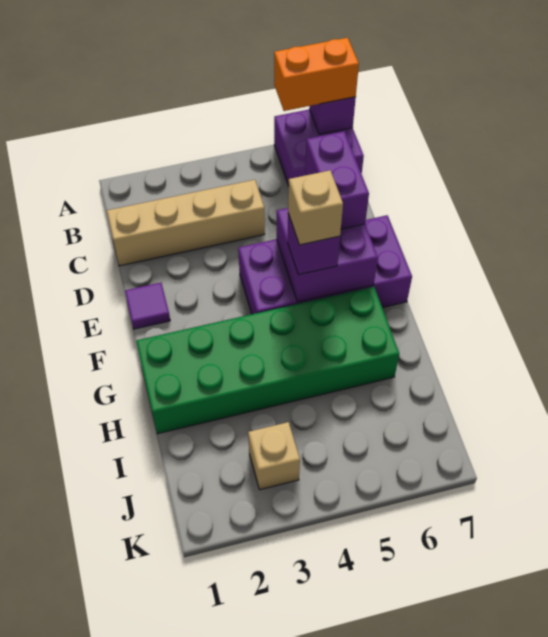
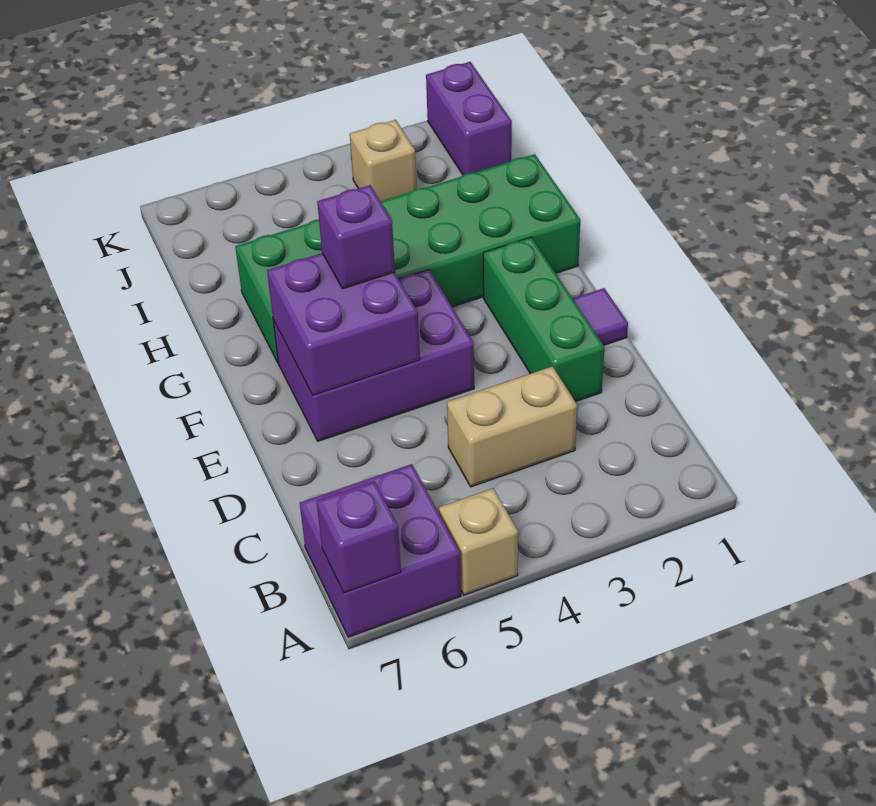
orange 1x2 brick [274,38,359,111] -> none
tan 1x4 brick [107,180,265,266] -> tan 1x2 brick [447,366,577,487]
none -> green 1x3 brick [483,237,604,402]
purple 1x2 brick [305,131,369,229] -> purple 1x2 brick moved to [426,62,512,175]
purple 2x4 brick [238,215,412,314] -> purple 2x3 brick [273,270,474,441]
tan 1x1 brick [288,170,343,245] -> tan 1x1 brick moved to [439,488,518,595]

